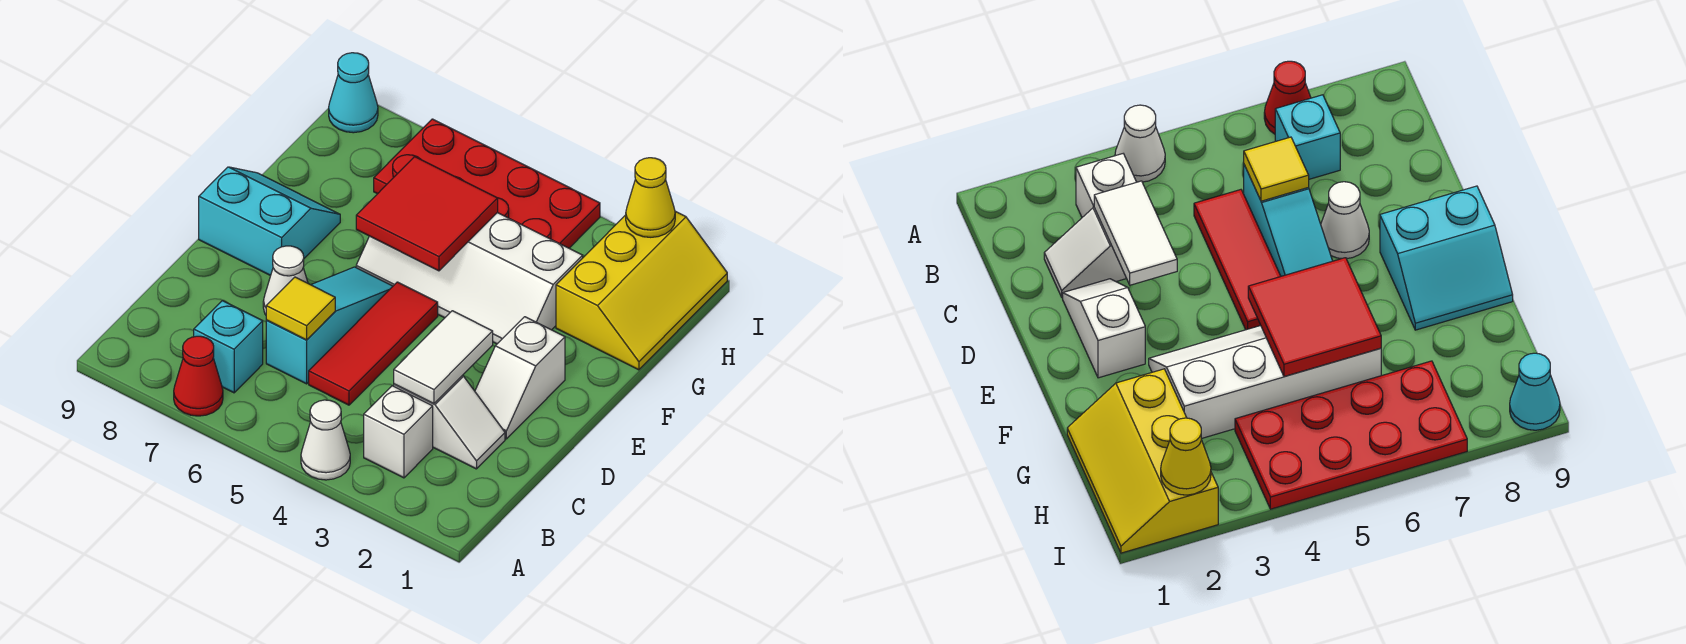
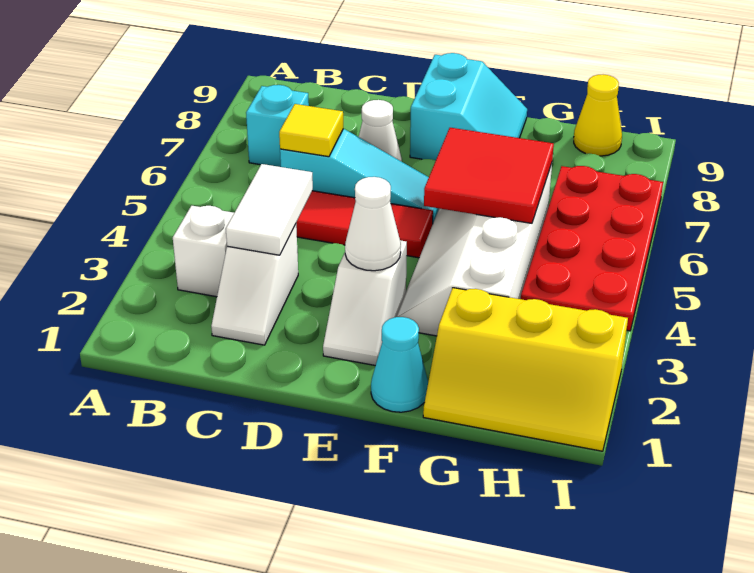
white 1x1 cone [301,400,350,480] -> white 1x1 cone moved to [345,177,401,271]
red 1x1 cone [174,336,223,416] -> none
white 1x2 tile [394,311,493,404] -> white 1x2 tile turned to [226,164,313,255]
white 1x2 slope [475,317,565,439] -> white 1x2 slope turned to [323,240,407,366]
yellow 1x1 cone [626,158,675,237] -> yellow 1x1 cone moved to [574,75,622,156]
cyan 1x1 cone [329,53,378,133] -> cyan 1x1 cone moved to [371,317,428,412]

